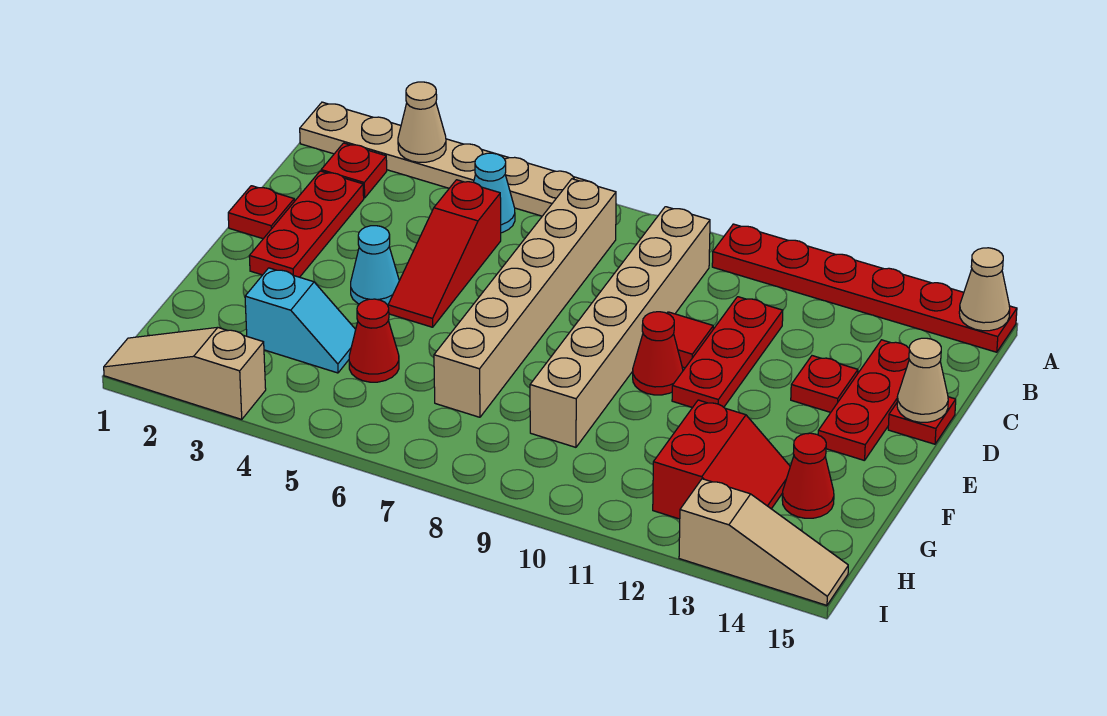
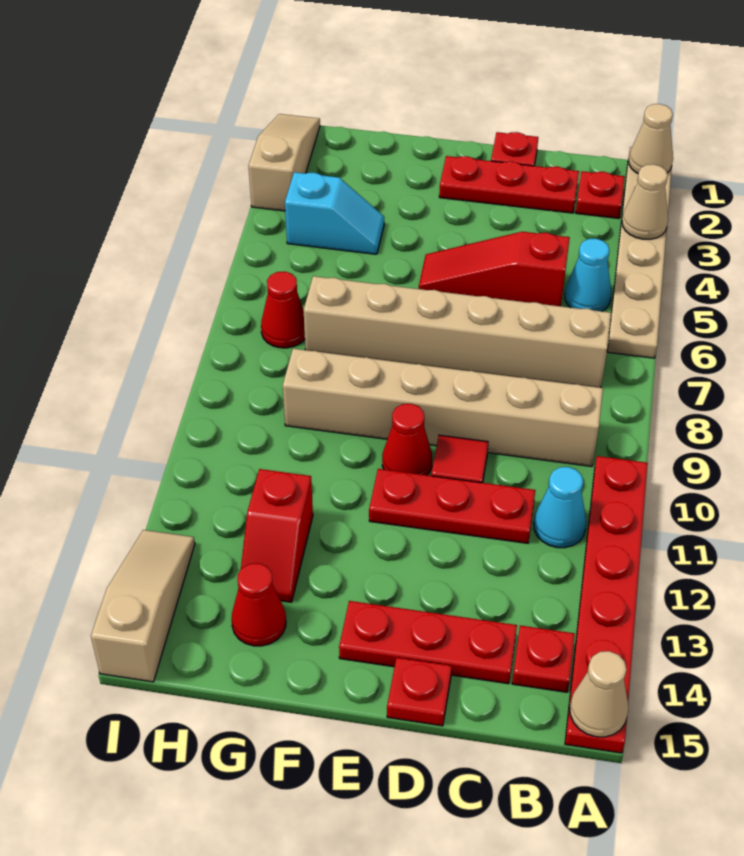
red 1x1 plate [791,356,858,412] -> red 1x1 plate moved to [512,626,575,692]
tan 1x1 cone [897,338,948,422] -> tan 1x1 cone moved to [629,104,673,173]
cyan 1x1 cone [351,226,399,305] -> cyan 1x1 cone moved to [534,467,586,548]
cyan 1x2 slope [245,268,356,373] -> cyan 1x2 slope turned to [285,172,384,254]
red 1x1 cone [349,299,399,382] -> red 1x1 cone moved to [261,272,305,348]
red 2x2 slope [653,400,790,519] -> red 1x2 slope [241,469,313,602]
tan 1x3 slope [679,479,848,605] -> tan 1x3 slope turned to [91,530,195,682]

